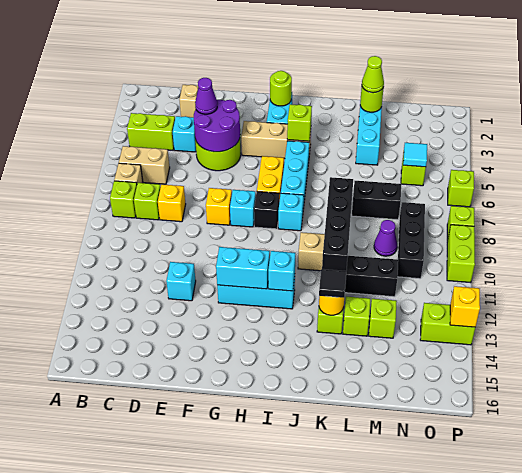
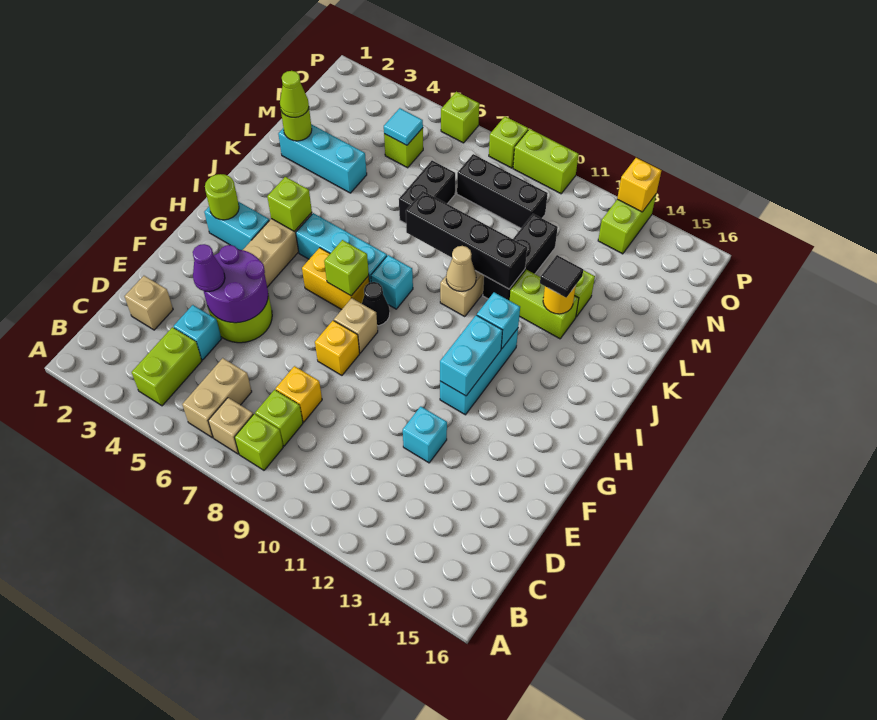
cyan 1x1 brick [230,190,256,227] -> tan 1x1 brick [334,298,378,353]
black 1x1 brick [254,191,279,229] -> black 1x1 cone [362,282,390,326]
none -> tan 1x1 cone [446,246,476,291]
purple 1x1 cone [374,220,397,256] -> none
lime 1x1 brick [369,299,397,338] -> lime 1x1 brick moved to [324,240,369,296]

